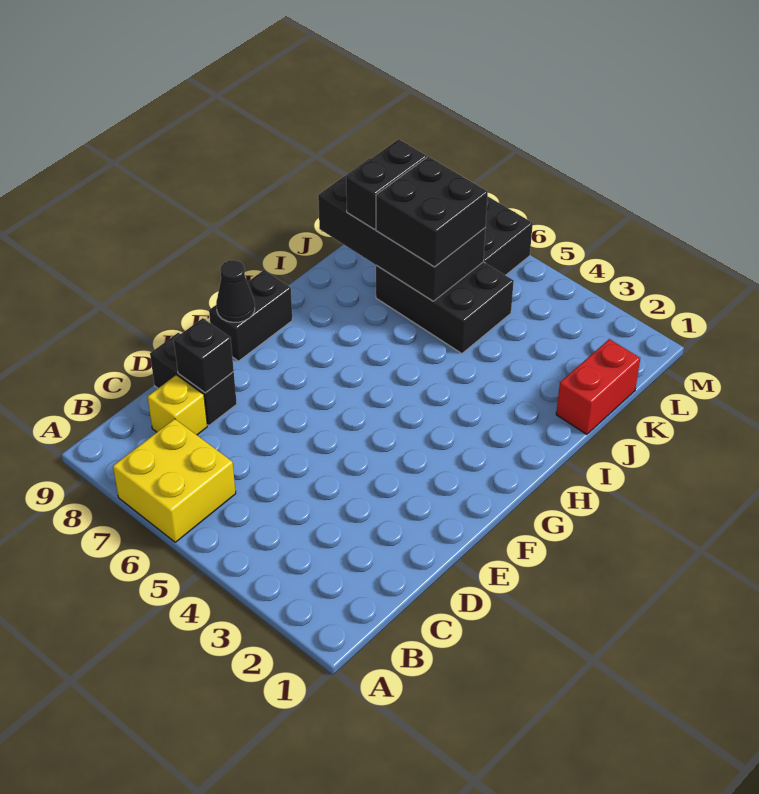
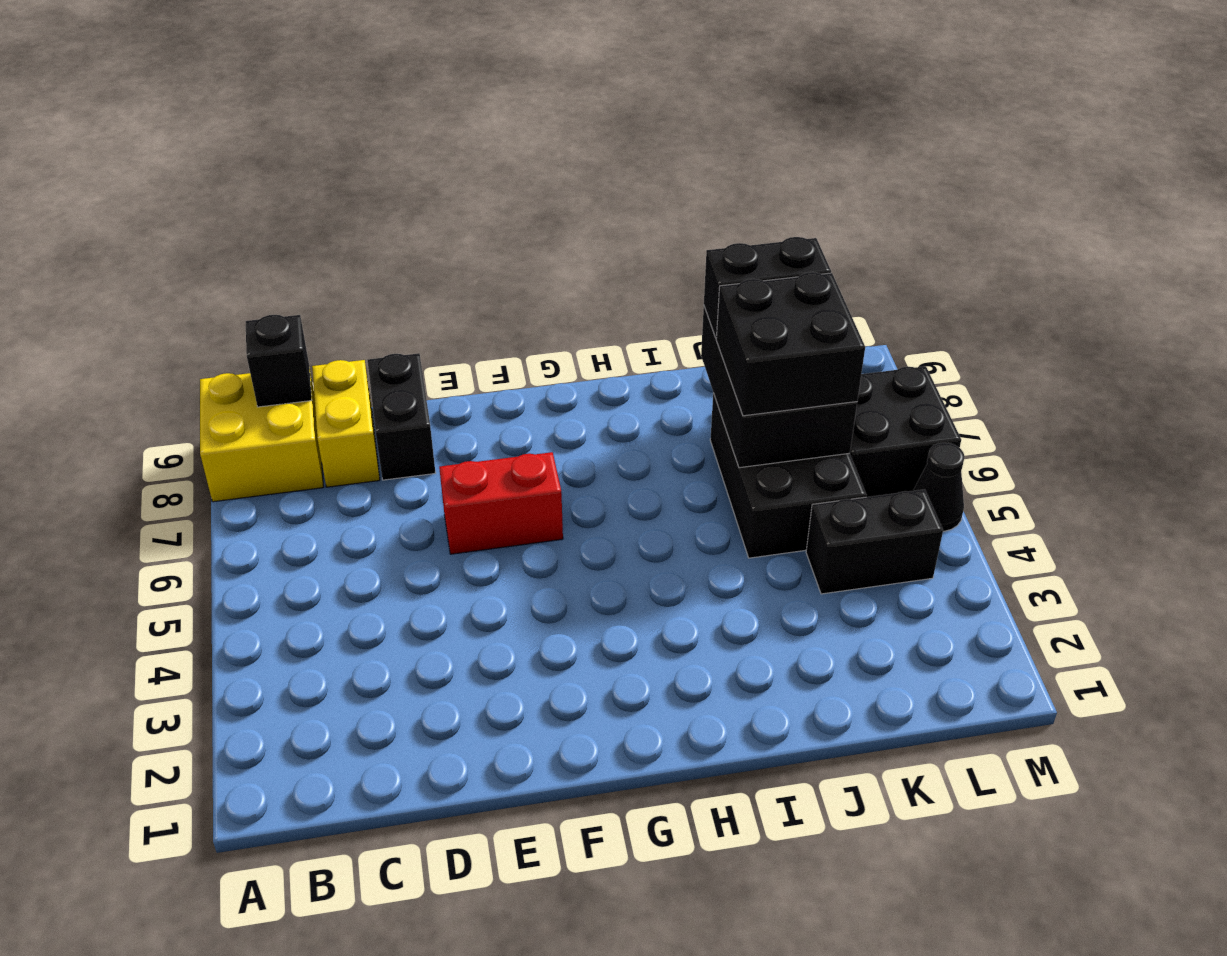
yellow 2x2 brick [113,419,236,542] -> yellow 2x2 brick moved to [200,372,323,502]
yellow 1x1 brick [148,375,207,435] -> yellow 1x2 brick [312,360,380,487]
black 1x1 brick [174,318,234,393] -> black 1x1 brick moved to [246,315,312,407]
black 1x2 brick [209,270,292,361] -> black 1x2 brick moved to [806,489,943,594]
black 1x1 cone [216,260,255,322] -> black 1x1 cone moved to [913,443,964,532]
red 1x2 brick [556,339,640,434] -> red 1x2 brick moved to [439,452,563,554]
black 2x4 brick [318,158,486,301] -> black 2x3 brick [701,307,857,468]

